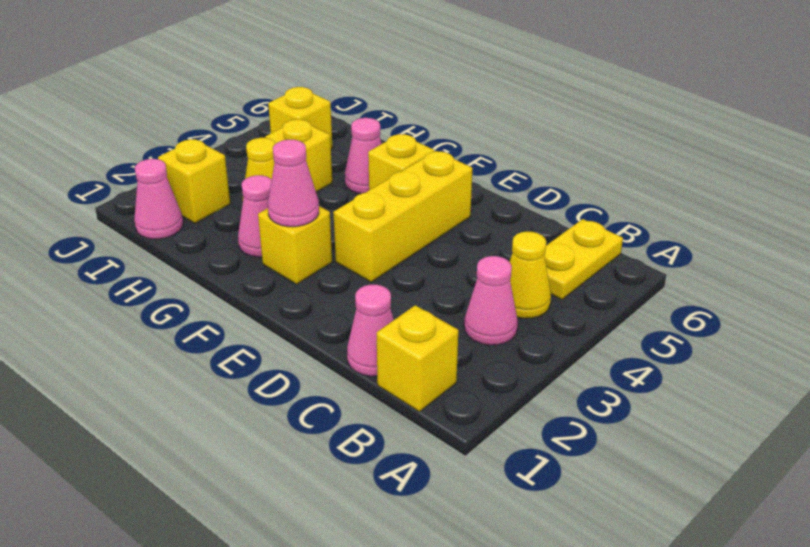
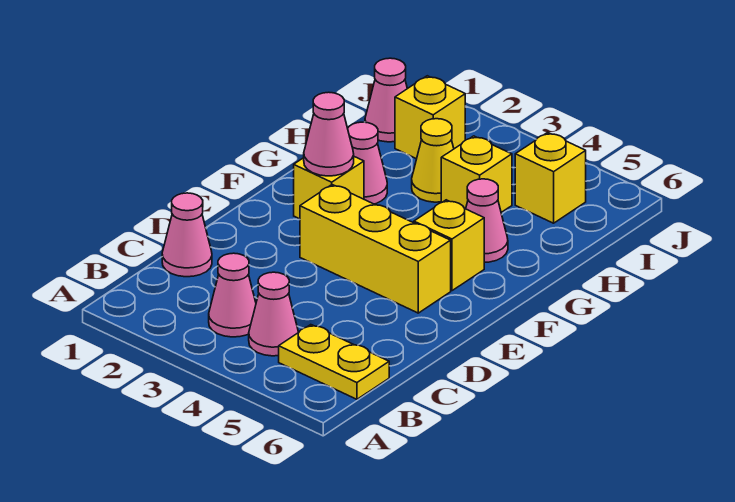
yellow 1x1 brick [377,305,458,412] -> none
yellow 1x1 cone [510,232,551,319] -> pink 1x1 cone [249,272,298,356]

